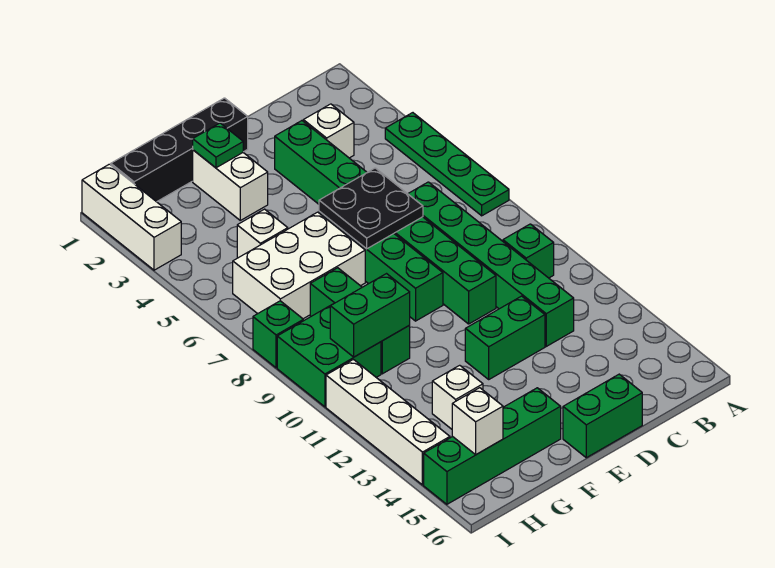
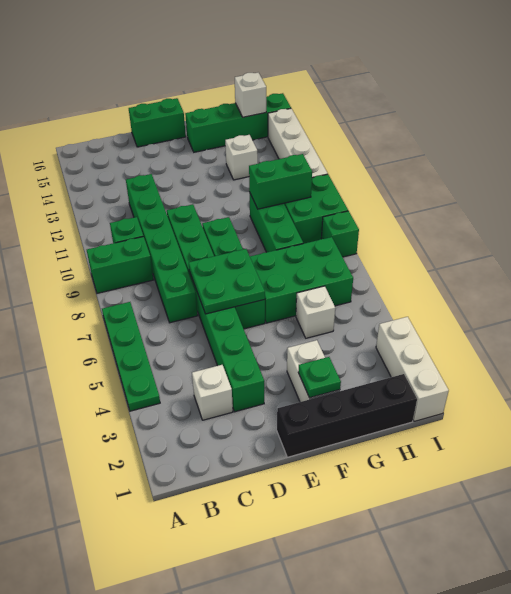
black 2x2 plate [319,168,423,249] -> green 2x2 plate [189,249,265,314]
green 1x2 brick [465,296,545,379] -> green 1x2 brick moved to [87,237,153,293]
white 2x3 brick [233,212,365,319] -> green 2x3 brick [250,237,353,323]

